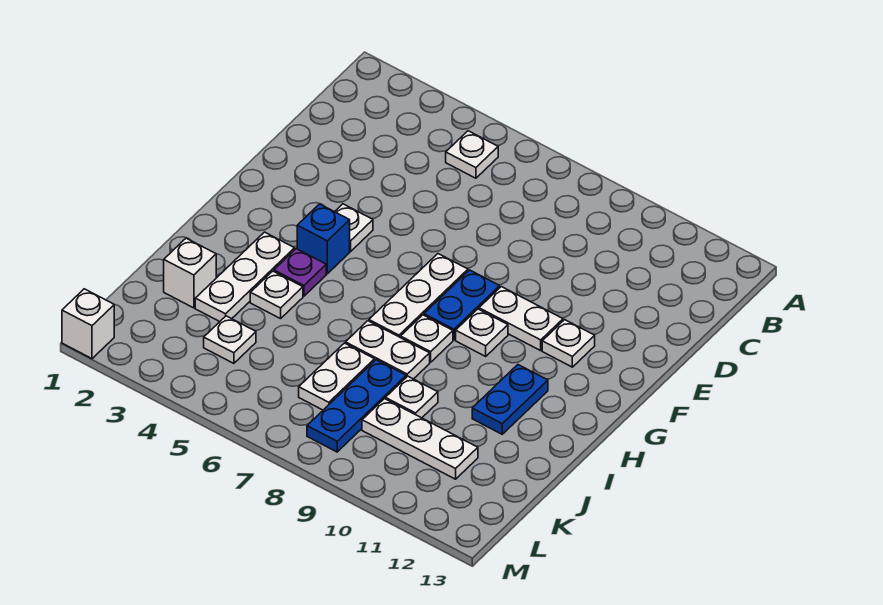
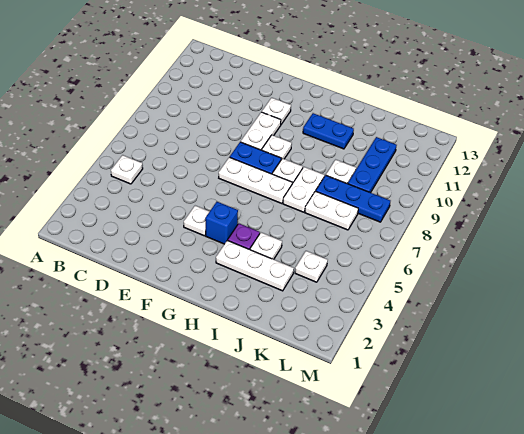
white 1x1 brick [164,238,216,308] -> none
white 1x3 plate [362,399,478,479] -> blue 1x3 plate [348,137,397,193]
white 1x1 brick [62,289,114,359] -> none

